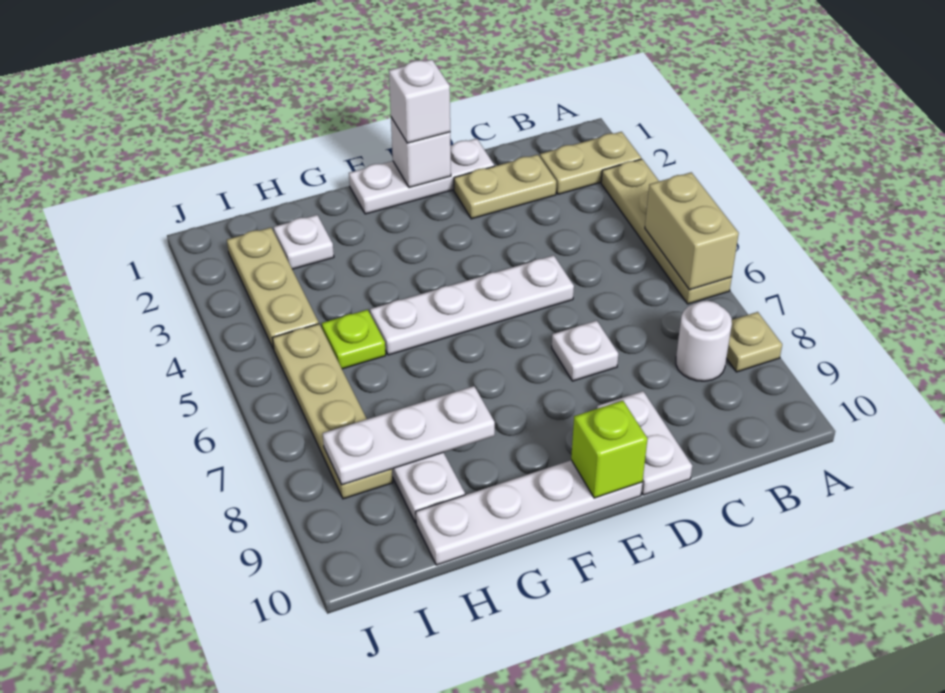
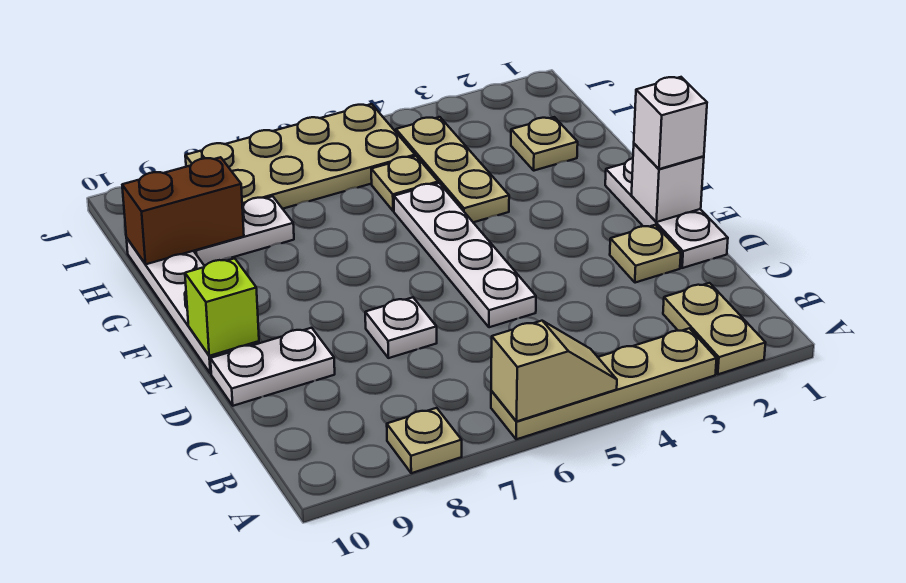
tan 1x2 brick [645,172,739,290] -> tan 1x2 slope [491,321,617,421]
white 1x1 round brick [676,301,732,381] -> none
tan 1x2 plate [454,155,556,219] -> tan 1x1 plate [610,225,681,283]
white 1x3 plate [323,386,495,485] -> none
white 1x1 plate [274,215,334,269] -> tan 1x1 plate [511,117,578,171]
lime 1x1 plate [322,310,386,369] -> tan 1x1 plate [371,156,438,211]
none -> brown 1x2 brick [122,157,244,264]
tan 1x3 plate [227,228,319,349] -> tan 1x3 plate turned to [396,117,509,222]
tan 1x4 plate [273,324,393,499] -> tan 2x4 plate [185,104,415,209]

